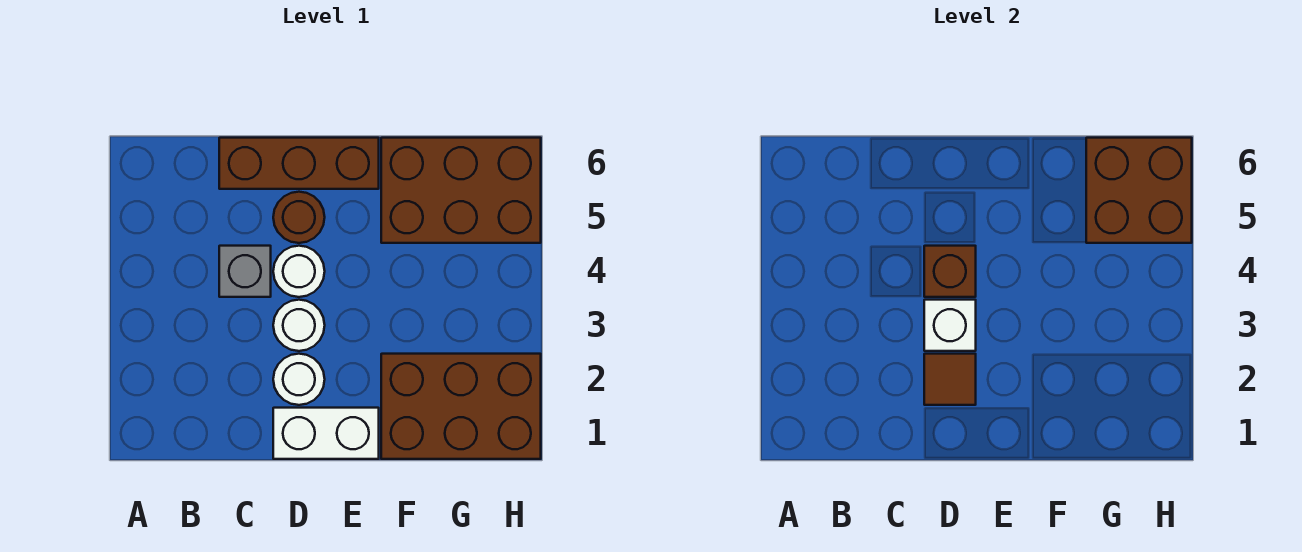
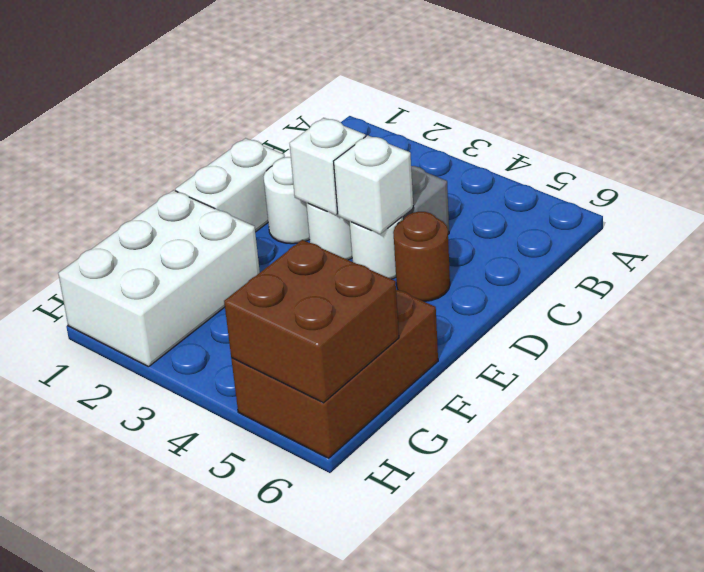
brown 1x3 brick [219,138,379,189] -> none
brown 1x1 tile [924,354,976,405] -> none
brown 1x1 brick [924,246,976,297] -> white 1x1 brick [334,135,413,234]
brown 2x3 brick [381,354,541,459] -> white 2x3 brick [58,190,260,367]

